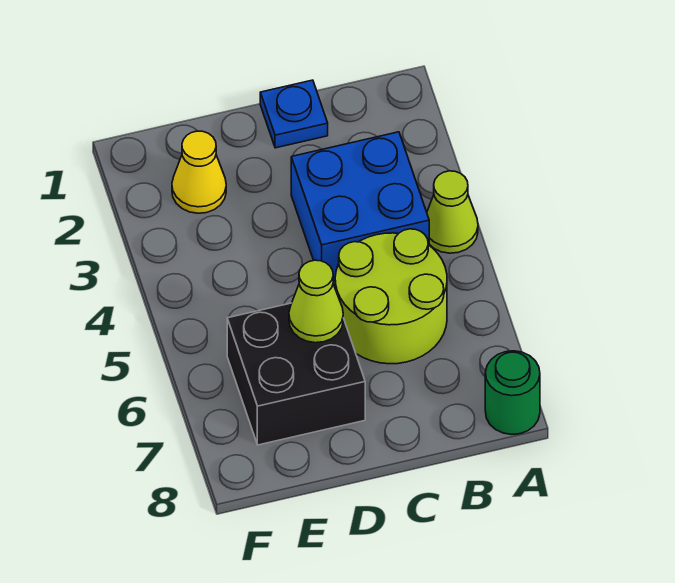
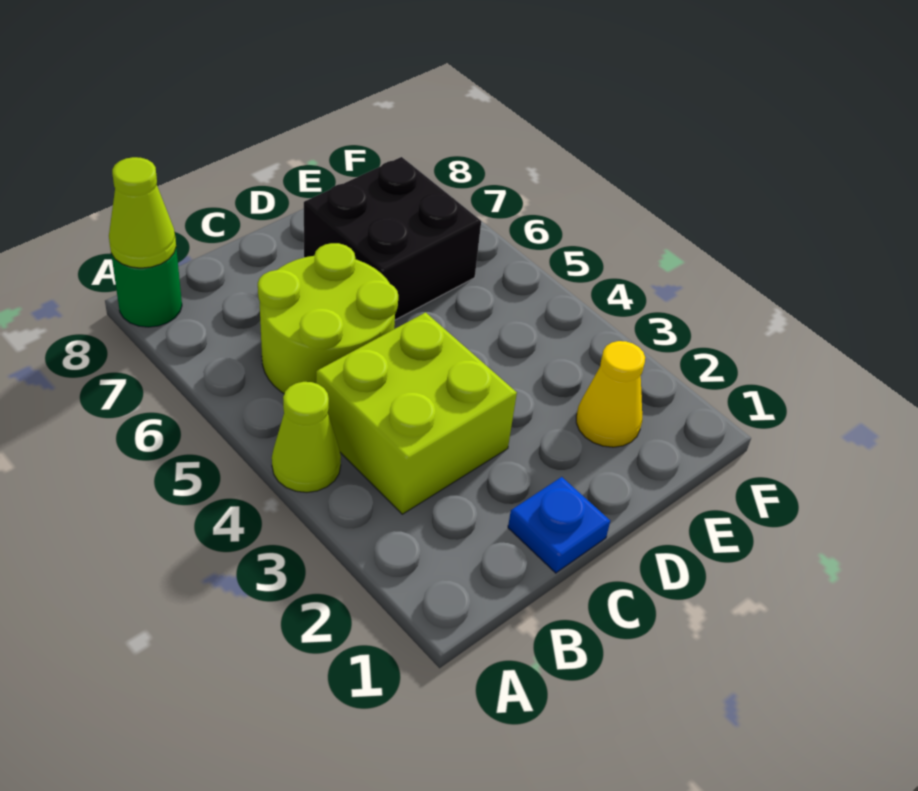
blue 2x2 brick [291,132,429,281] -> lime 2x2 brick [316,312,517,514]
lime 1x1 cone [289,260,343,343] -> lime 1x1 cone moved to [109,157,176,268]

